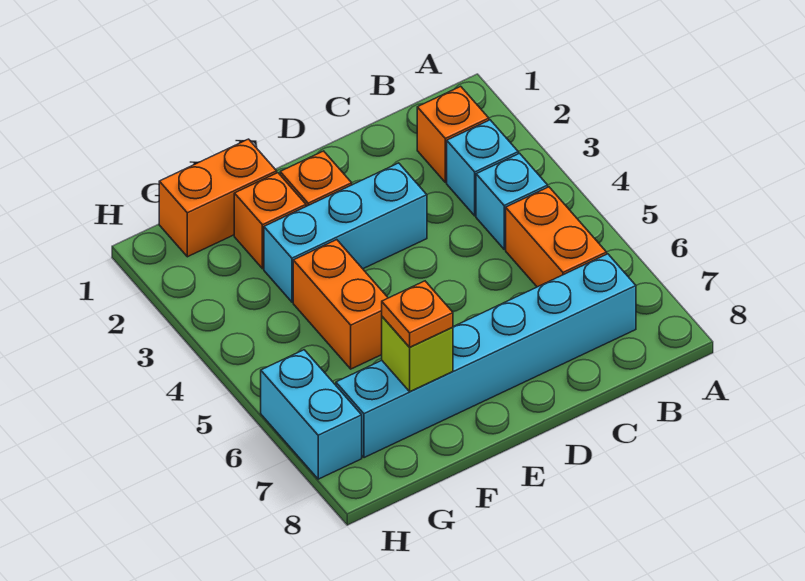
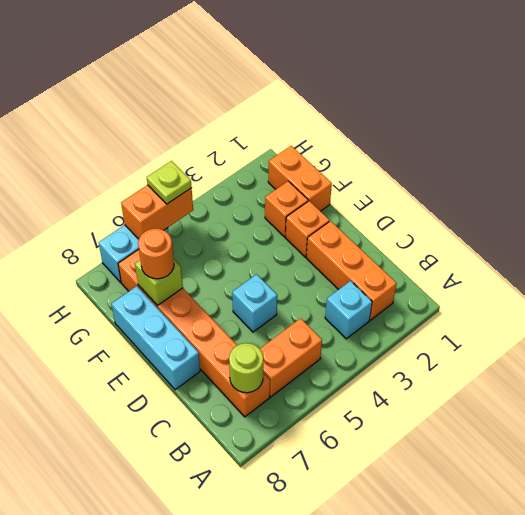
orange 1x1 brick [417,86,489,182] -> orange 1x3 brick [306,221,397,320]
cyan 1x1 brick [476,153,548,249] -> cyan 1x1 brick moved to [232,274,277,332]
cyan 1x6 brick [336,254,636,458] -> orange 1x6 brick [118,249,270,417]
none -> lime 1x1 round brick [229,343,263,393]
cyan 1x3 brick [264,163,427,302] -> cyan 1x3 brick moved to [111,286,200,390]
orange 1x2 brick [293,240,388,369] -> orange 1x2 brick moved to [121,185,193,239]
orange 1x1 plate [382,281,453,347] -> orange 1x1 round brick [138,229,174,279]
none -> lime 1x1 plate [147,161,192,204]

